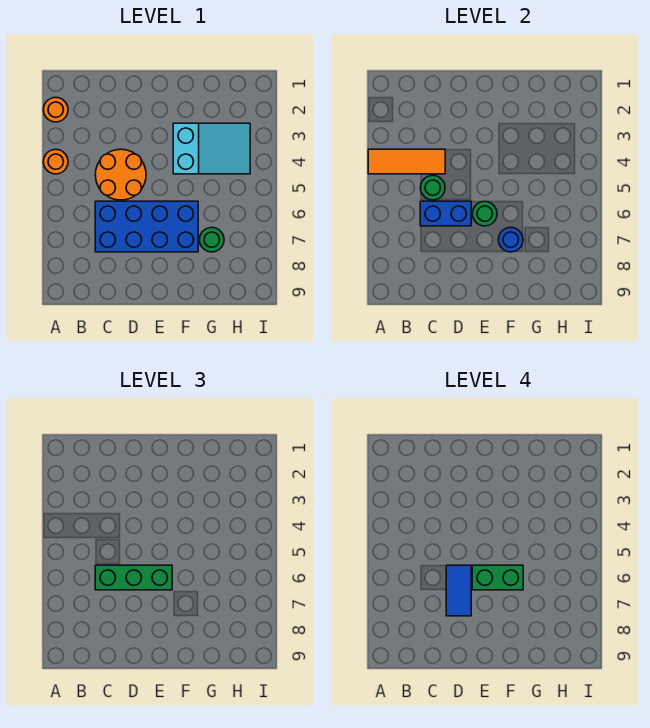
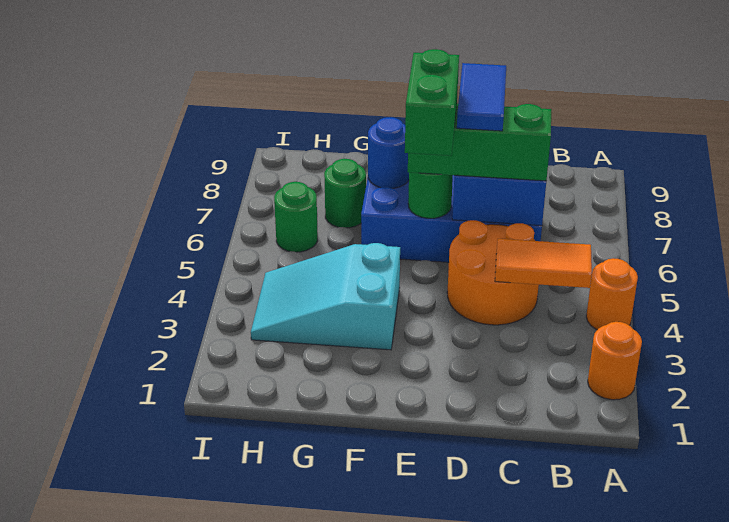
orange 1x3 tile [368,149,445,174] -> orange 1x2 tile [495,239,592,288]
green 1x1 round brick [420,175,445,200] -> green 1x1 round brick moved to [274,182,318,252]
green 1x2 brick [472,565,523,590] -> green 1x2 brick turned to [405,49,459,156]

